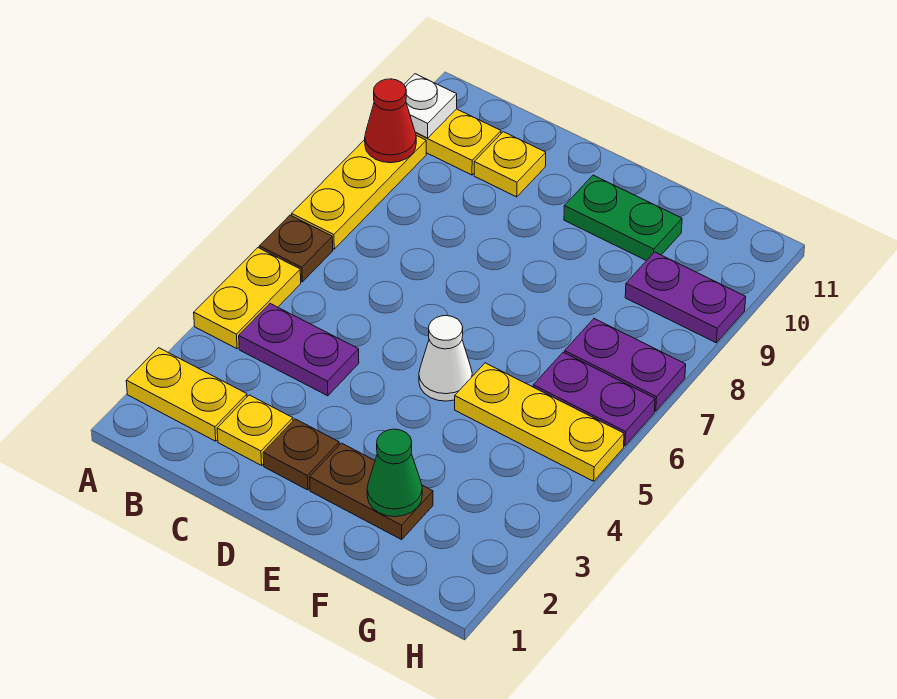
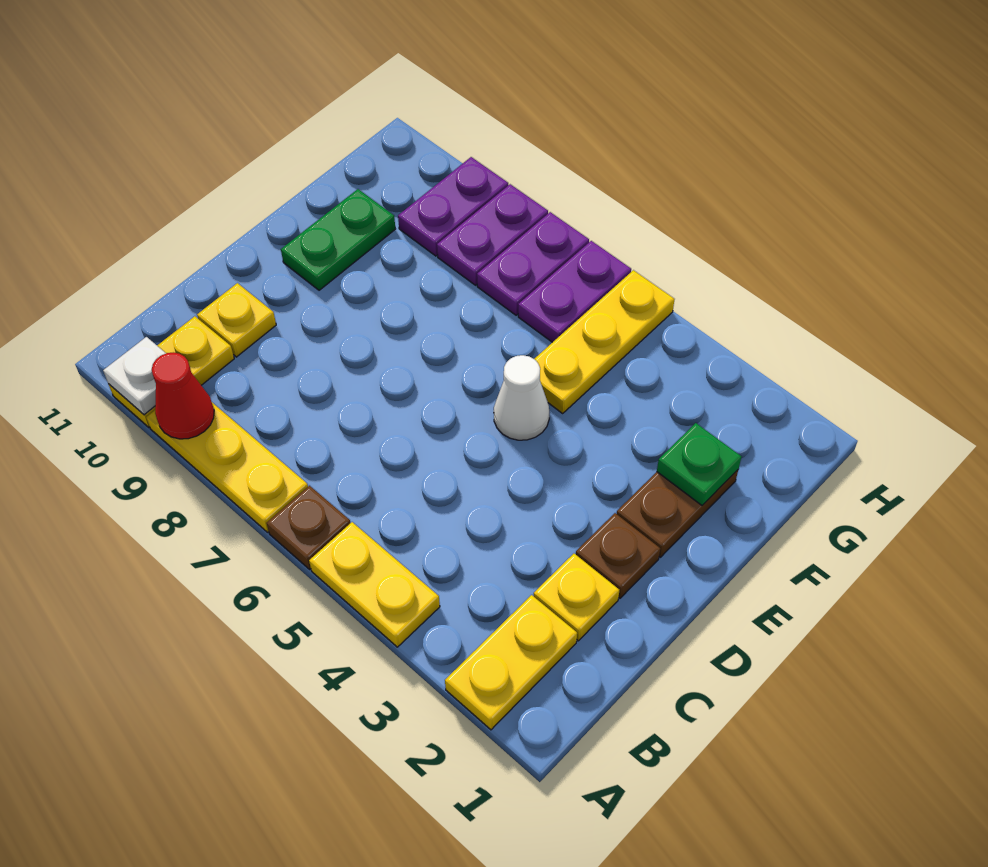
purple 1x2 plate [239,304,359,396] -> purple 1x2 plate moved to [437,184,548,285]
green 1x1 cone [367,429,422,517] -> green 1x1 plate [657,423,742,505]

